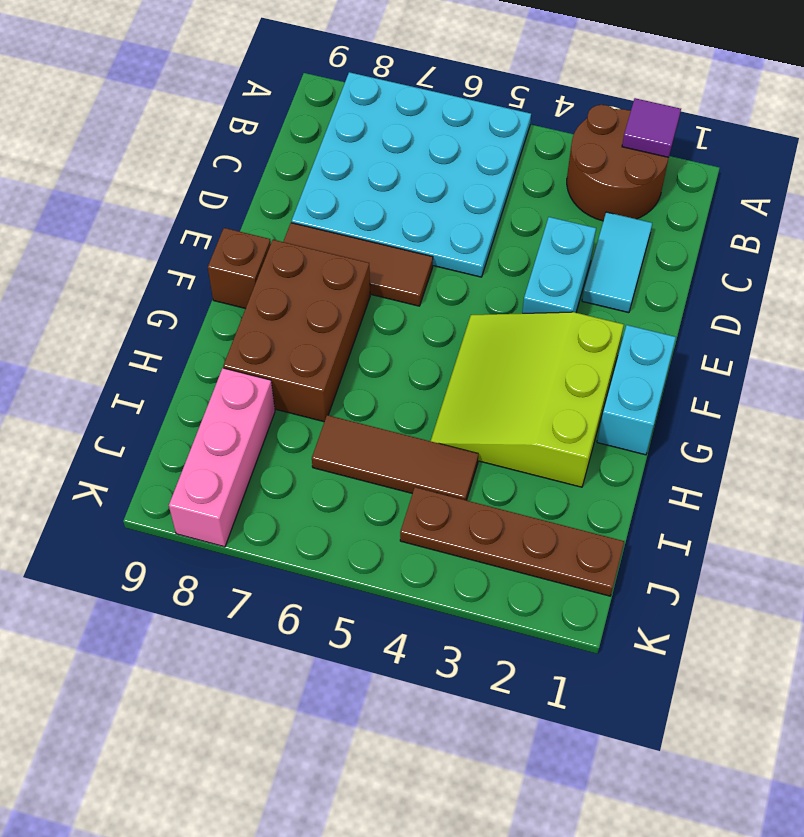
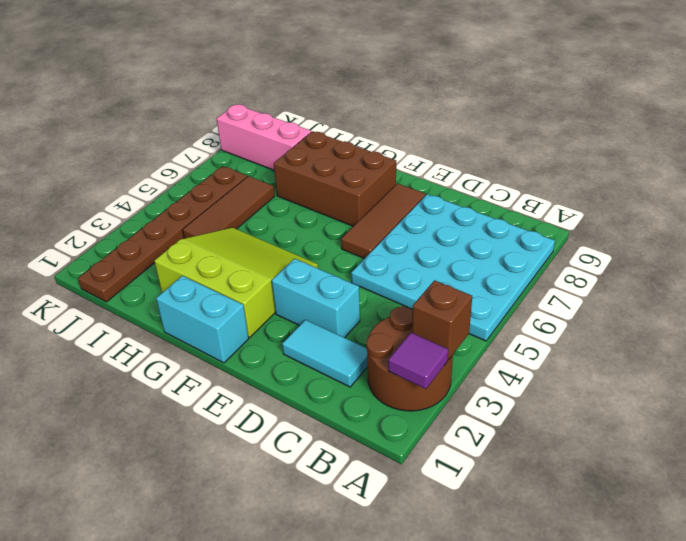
brown 1x1 brick [208,228,271,309] -> brown 1x1 brick moved to [412,280,472,360]
brown 1x4 plate [400,487,624,596] -> brown 1x6 plate [78,166,247,302]

